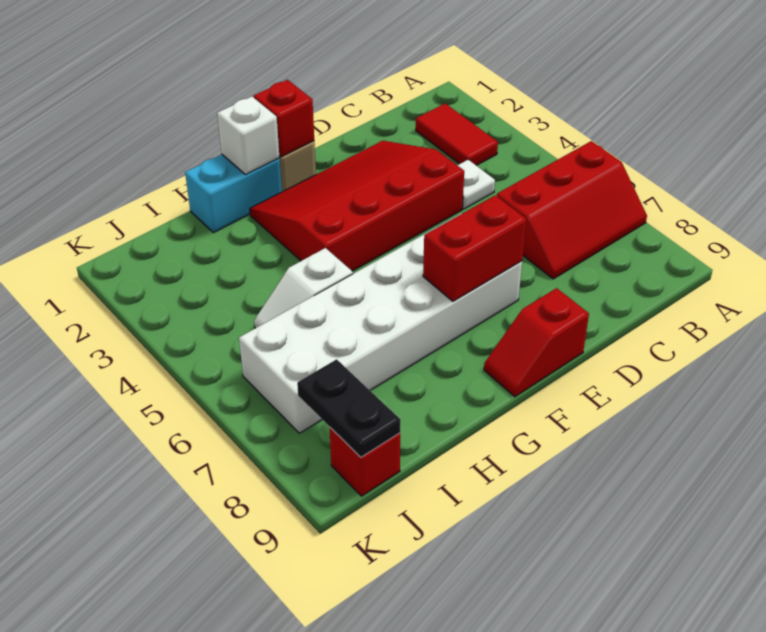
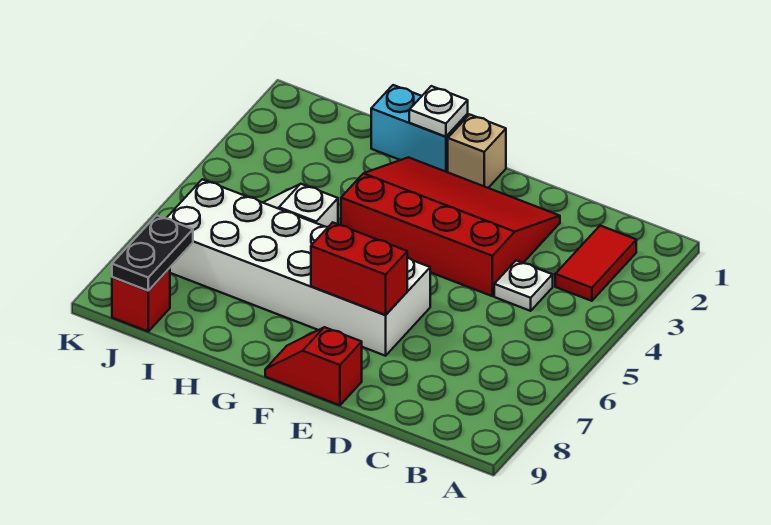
red 2x3 slope [497,141,647,279] -> none
red 1x1 brick [254,80,314,157] -> none
white 1x1 brick [217,97,279,175] -> white 1x1 plate [409,86,468,137]

